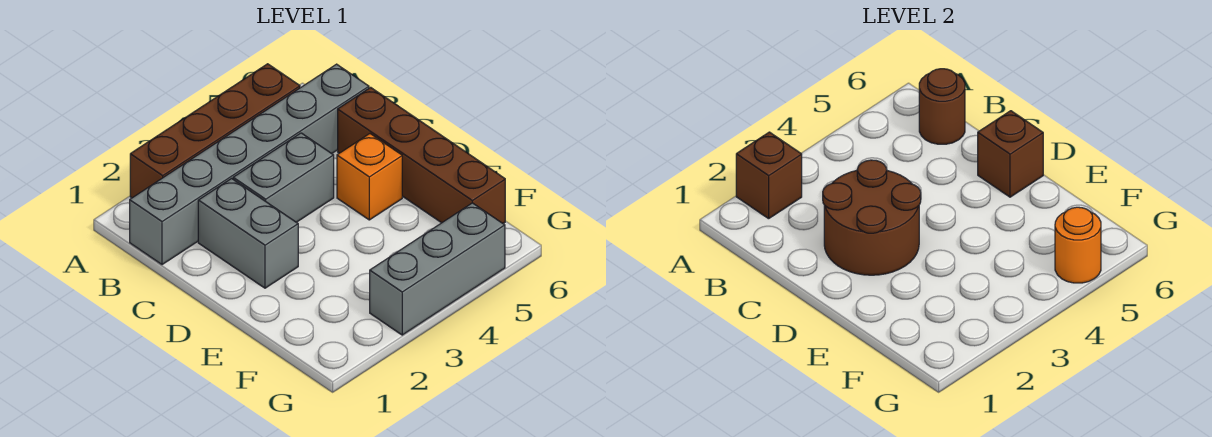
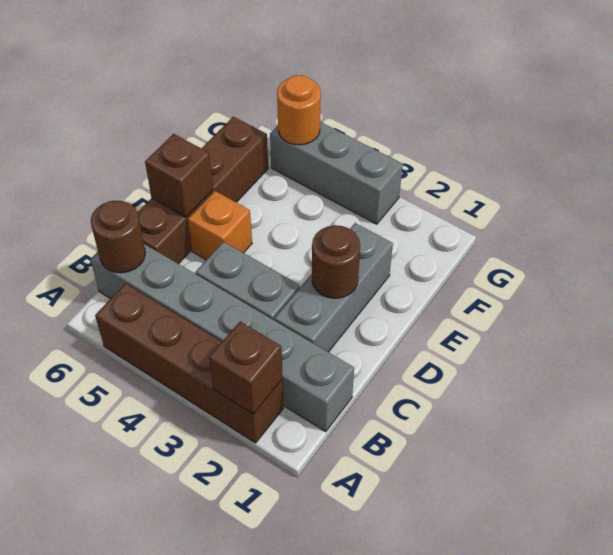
grey 1x2 brick [198,179,298,288] -> grey 1x3 brick [274,223,393,352]
brown 2x2 round brick [823,160,921,275] -> brown 1x1 round brick [312,225,360,298]

